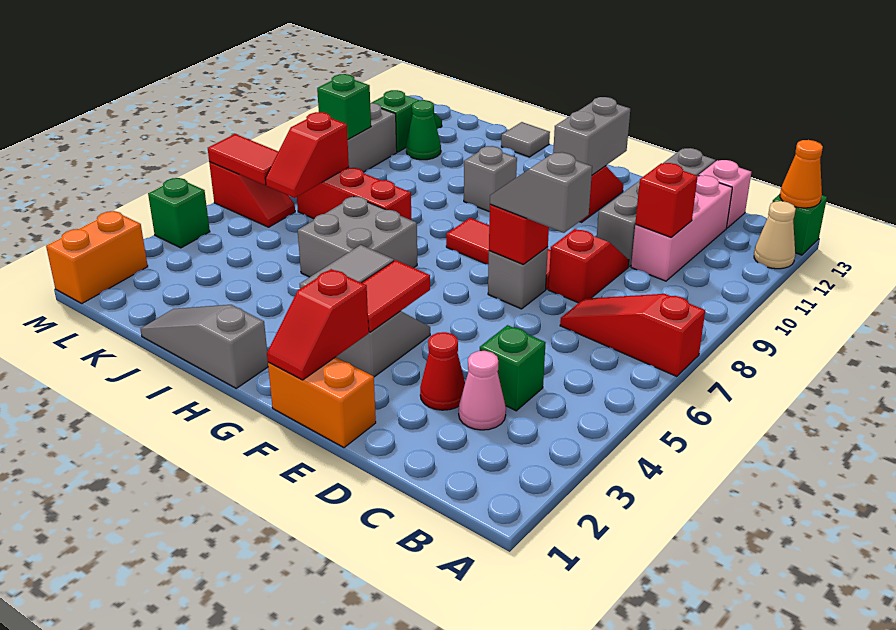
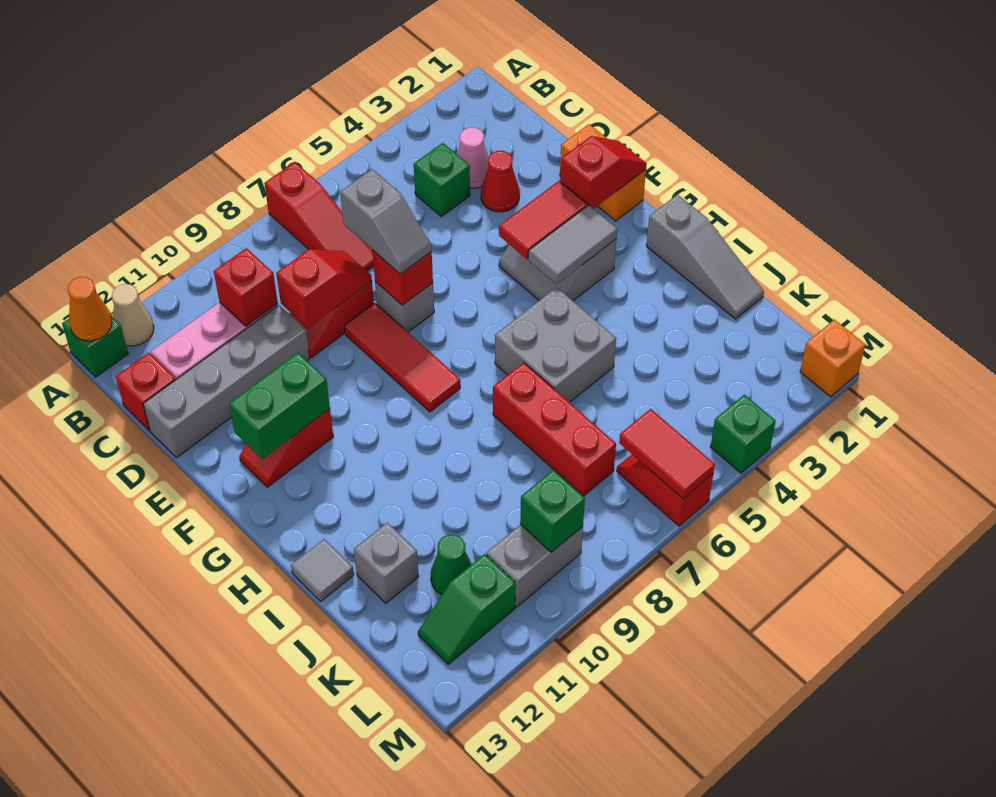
pink 1x1 brick [699,160,751,228] -> red 1x1 brick [116,353,176,430]
grey 1x2 brick [553,97,630,175] -> green 1x2 brick [229,353,330,459]
grey 1x1 brick [464,146,517,212] -> grey 1x1 brick moved to [354,522,419,603]
red 1x2 slope [265,112,349,198] -> red 1x2 slope moved to [276,249,372,328]
orange 1x2 brick [46,211,148,303] -> orange 1x1 brick [800,319,865,397]

